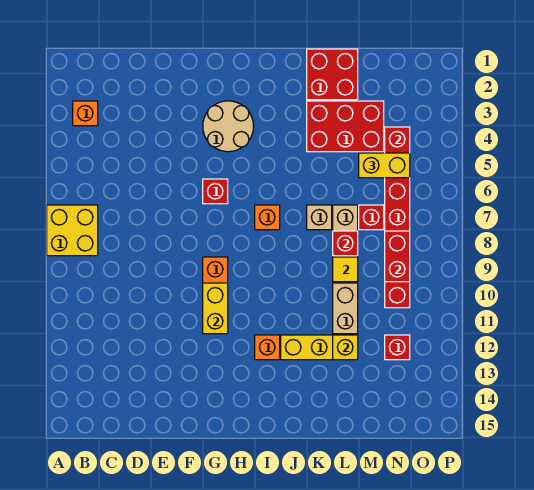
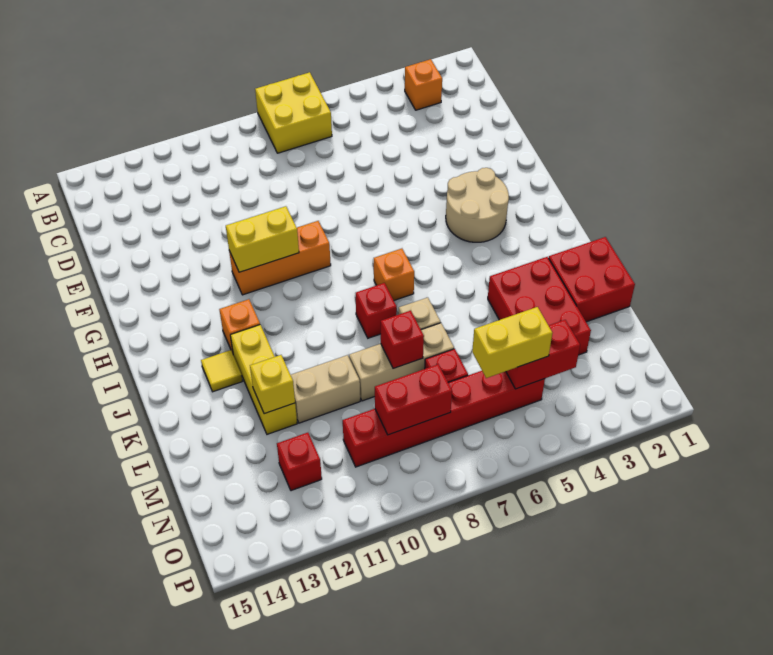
red 1x1 brick [203,179,228,204] -> red 1x1 brick moved to [356,283,397,338]
yellow 1x1 tile [333,257,358,282] -> yellow 1x1 tile moved to [201,350,242,392]
yellow 1x2 brick [359,153,410,178] -> yellow 1x2 brick turned to [472,307,552,378]

